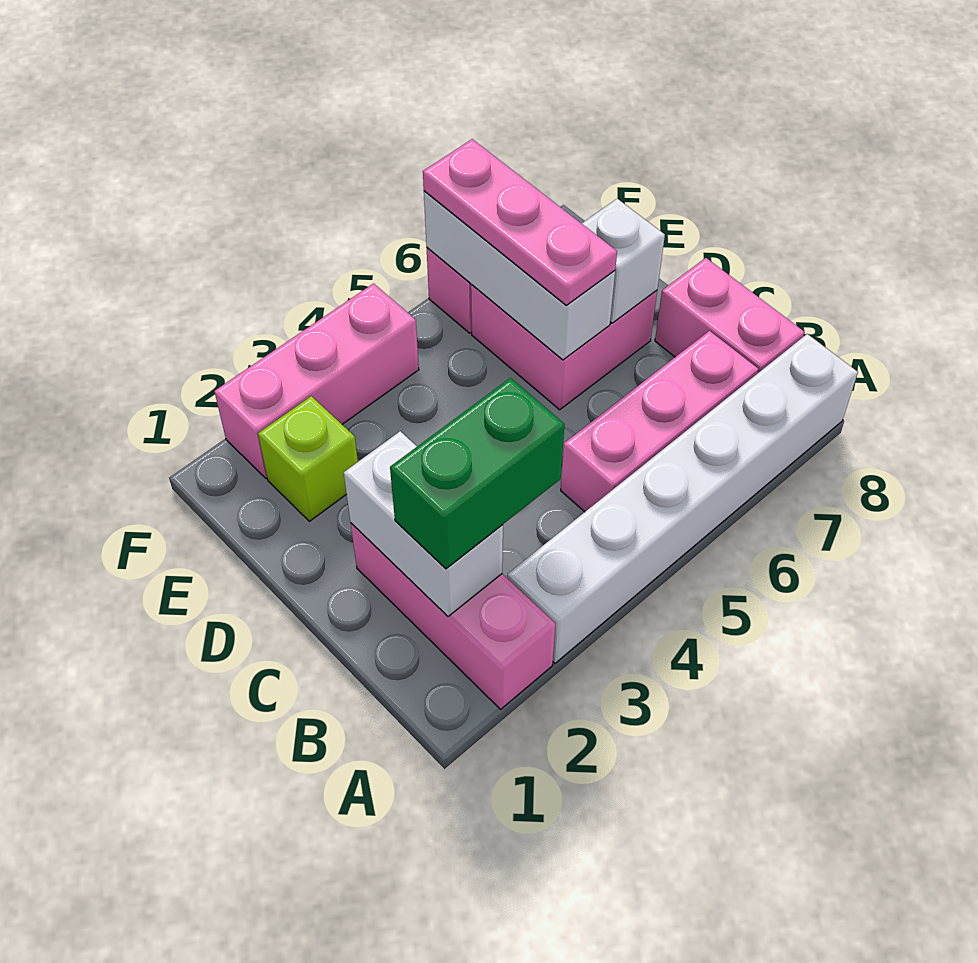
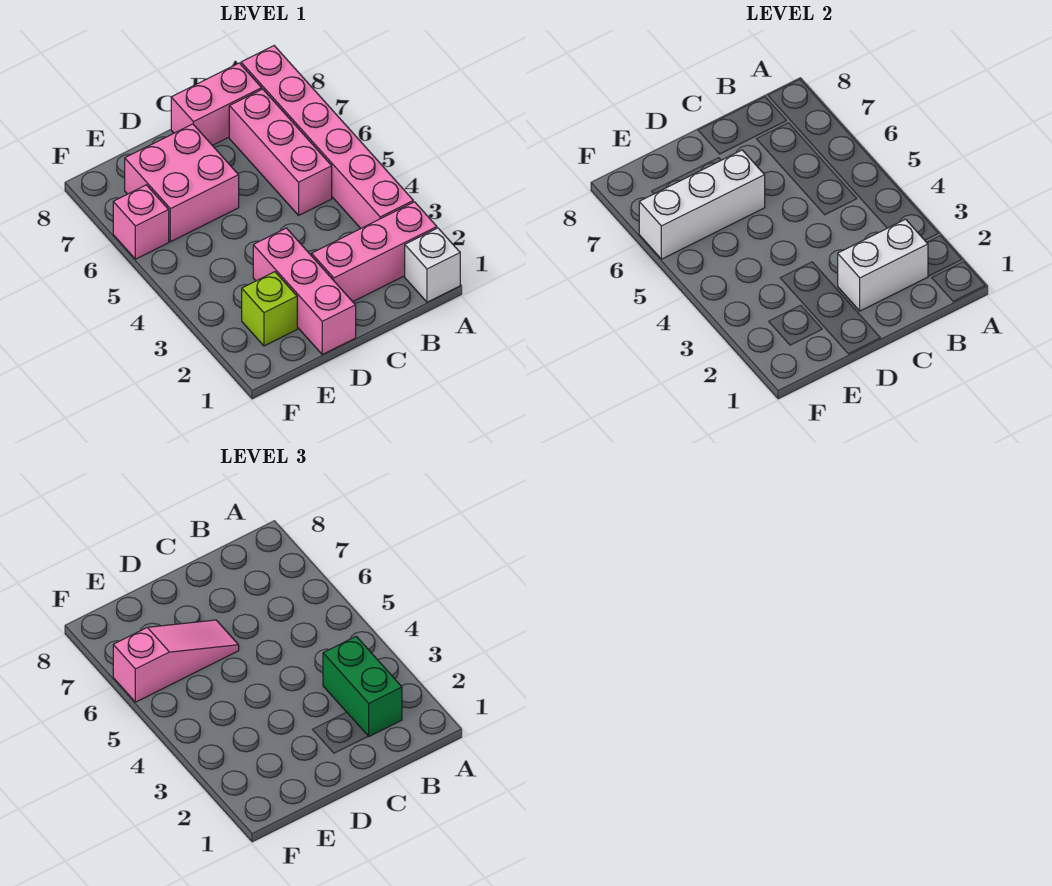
white 1x6 brick [507,334,858,663] -> pink 1x6 brick [241,46,413,228]
pink 1x3 plate [423,139,617,305] -> pink 1x3 slope [113,620,239,702]
white 1x1 brick [582,199,665,323] -> white 1x1 brick moved to [405,228,460,302]
pink 1x3 brick [214,284,419,479] -> pink 1x3 brick moved to [253,228,356,354]

